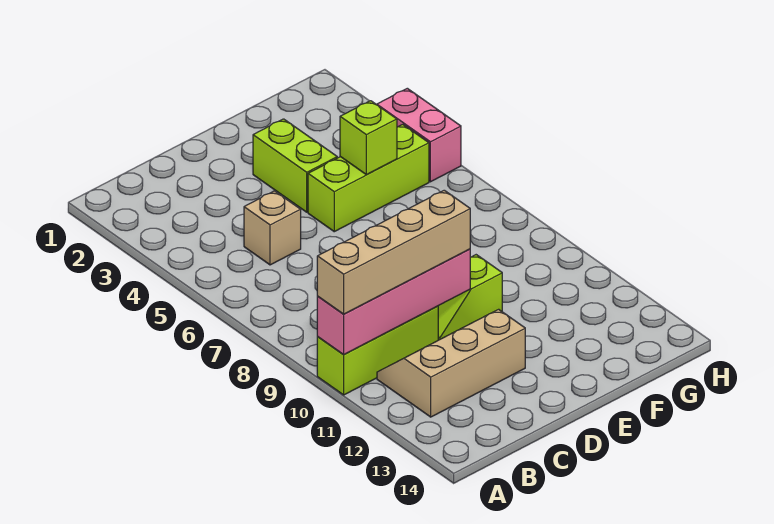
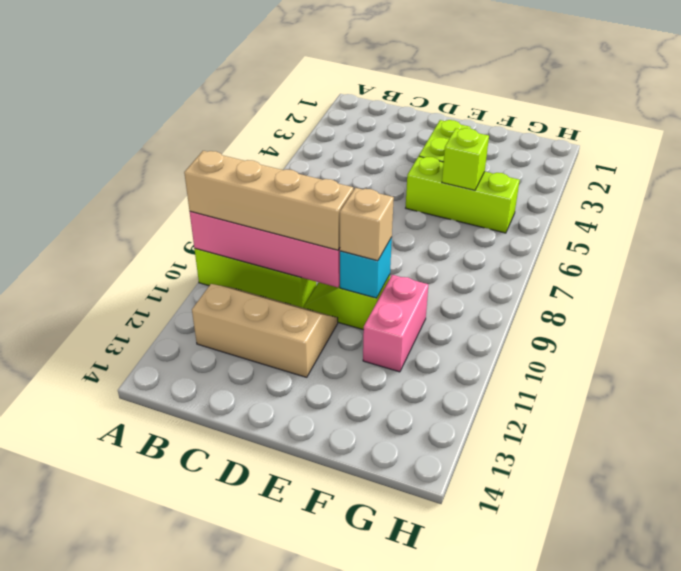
tan 1x1 brick [244,191,301,265] -> tan 1x1 brick moved to [340,188,394,261]
none -> cyan 1x1 brick [340,238,392,298]
pink 1x2 brick [377,88,461,182] -> pink 1x2 brick moved to [363,275,428,372]

